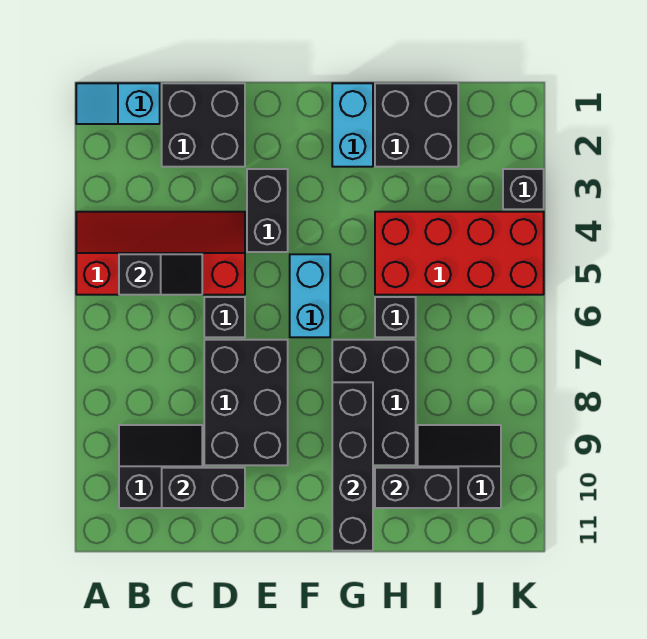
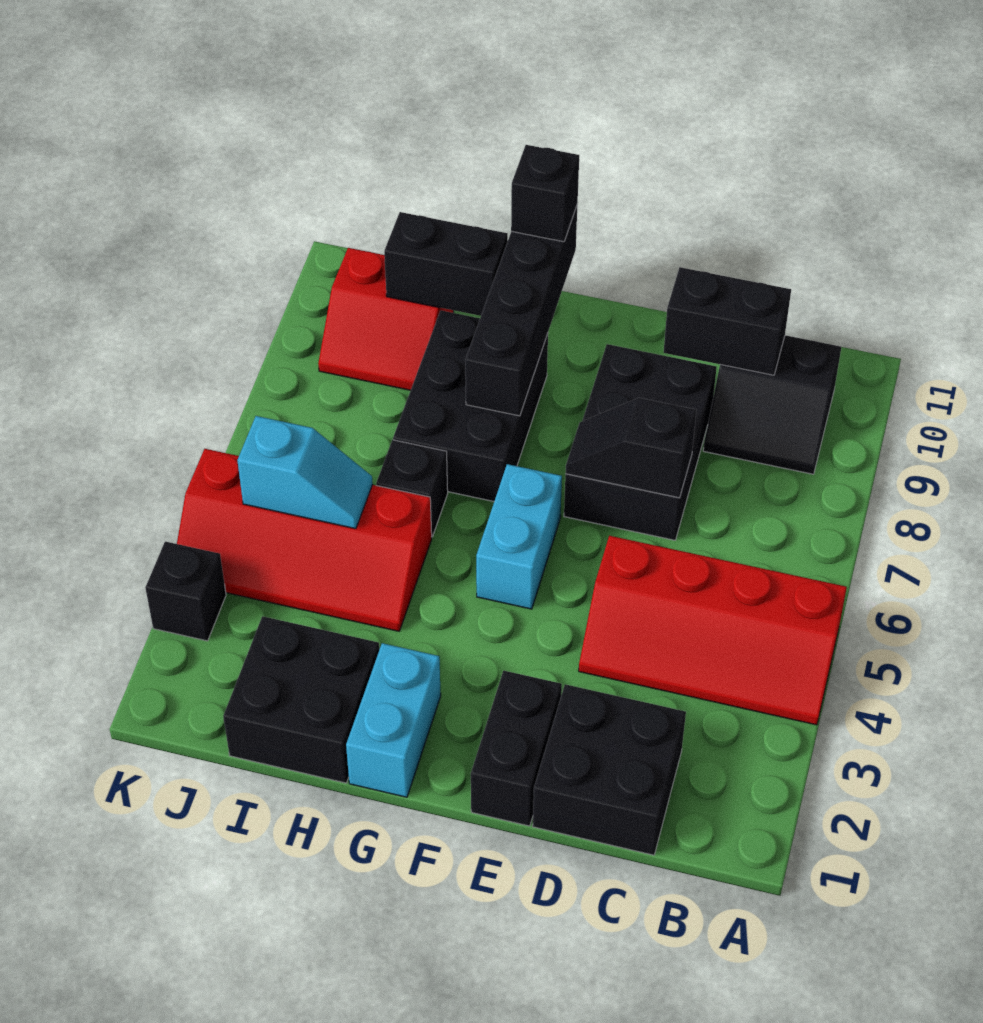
cyan 1x2 slope [76,83,160,124] -> cyan 1x2 slope moved to [237,416,373,529]
black 1x2 slope [119,254,202,295] -> black 1x2 slope moved to [566,398,696,498]
black 1x1 brick [204,297,245,337] -> black 1x1 brick moved to [511,145,579,242]
black 1x2 brick [247,169,288,252] -> black 1x2 brick moved to [471,671,562,826]
red 2x4 brick [375,212,544,295] -> red 2x4 slope [177,449,432,631]
black 2x2 slope [418,425,501,508] -> red 2x2 slope [318,248,454,390]

